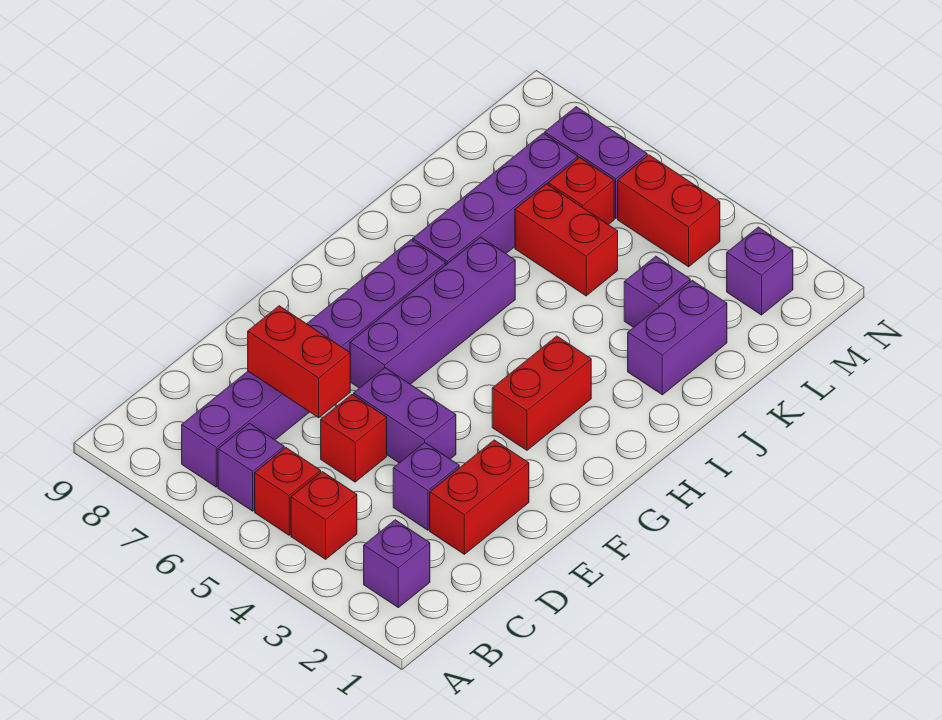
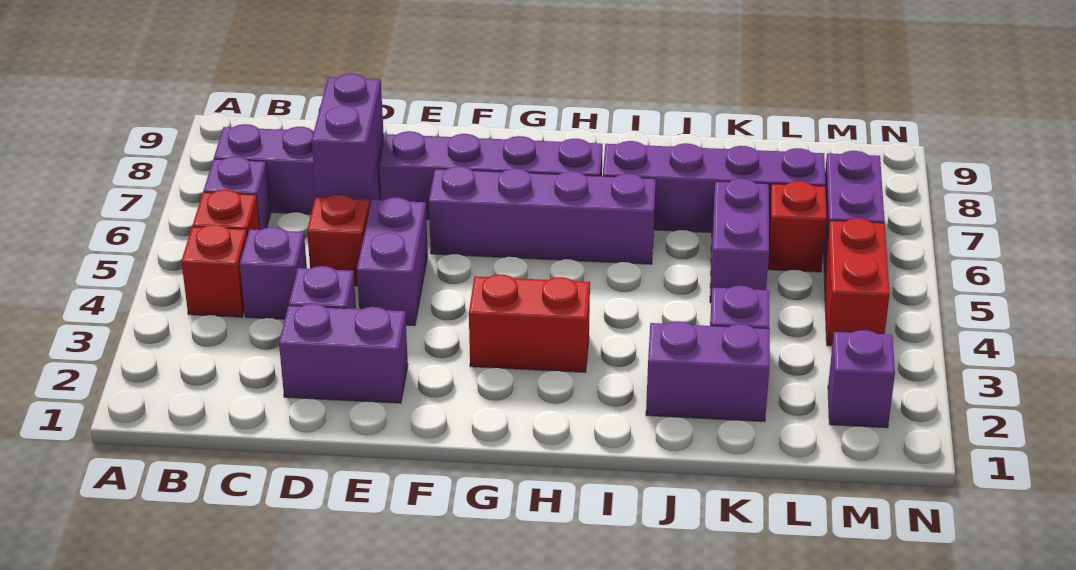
purple 1x1 brick [364,520,430,608] -> purple 1x1 brick moved to [240,227,307,319]
red 1x2 brick [430,440,529,554] -> purple 1x2 brick [279,304,408,403]
red 1x2 brick [248,306,350,418] -> purple 1x2 brick [312,74,384,198]
red 1x2 brick [515,184,618,296] -> purple 1x2 brick [710,179,769,303]

